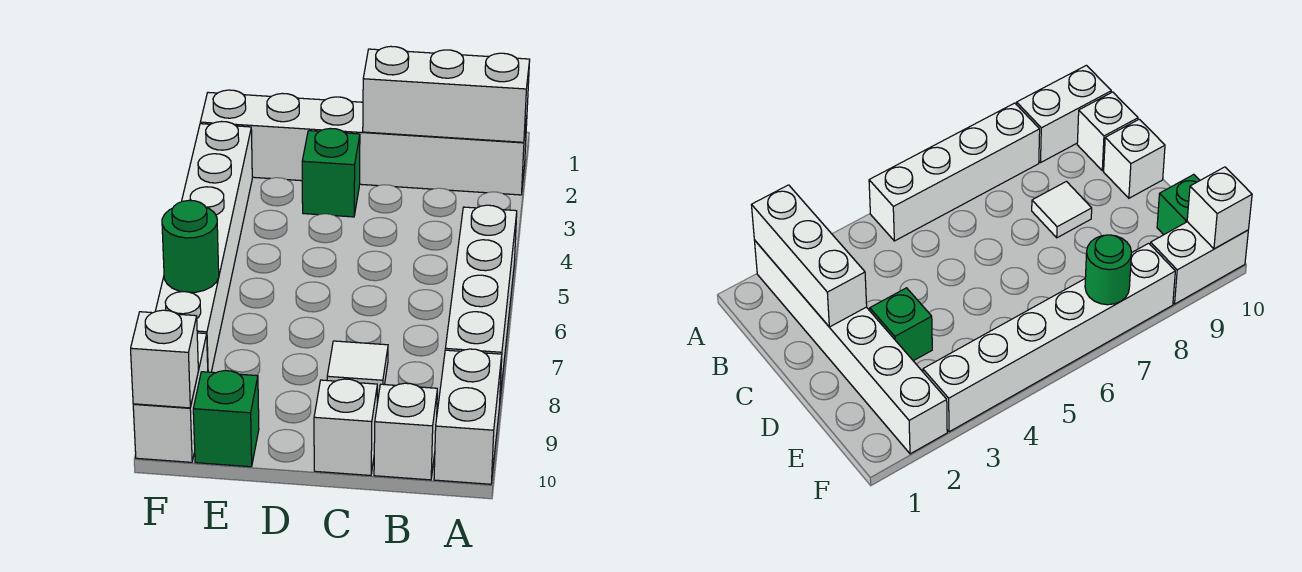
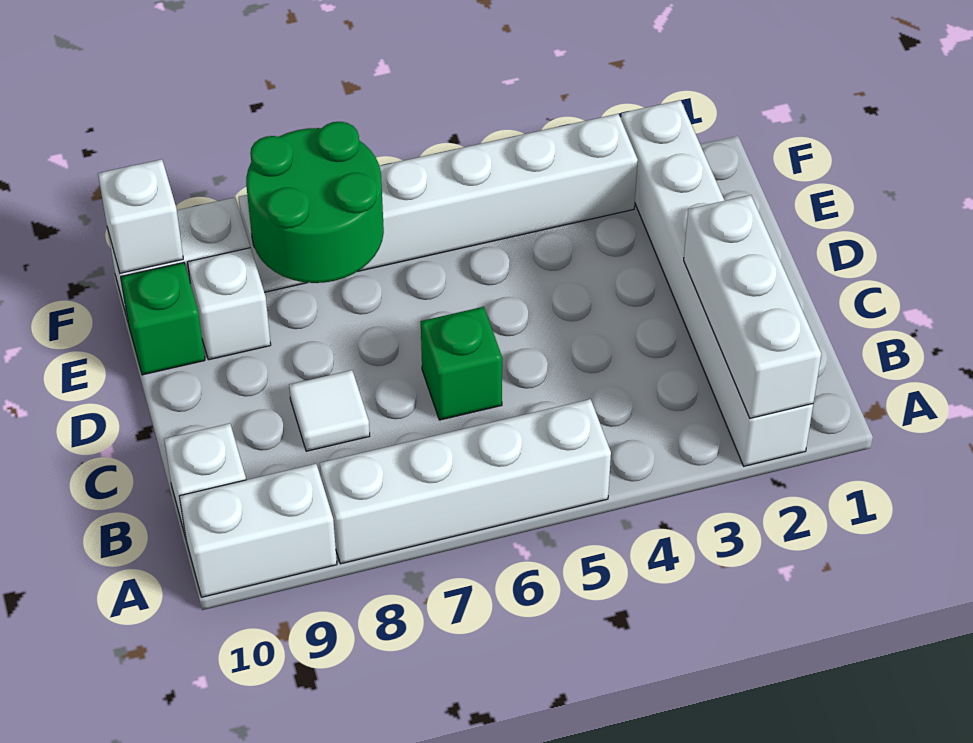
white 1x1 brick [314,379,377,475] -> white 1x1 brick moved to [188,248,271,360]
green 1x1 brick [302,128,360,217] -> green 1x1 brick moved to [421,307,502,420]
green 1x1 round brick [162,200,219,293] -> green 2x2 round brick [246,122,384,283]

